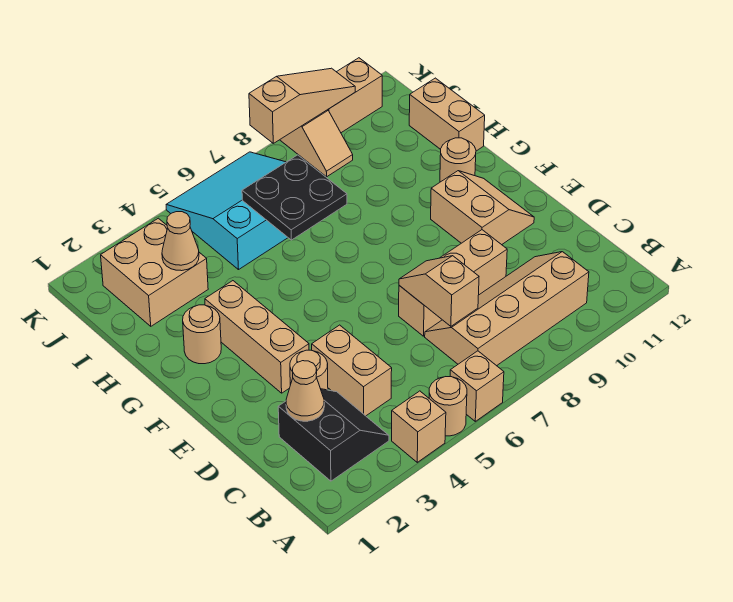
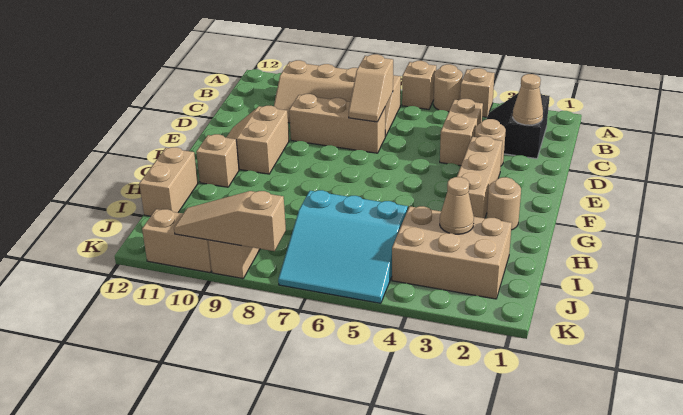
tan 1x1 round brick [440,138,476,182] -> tan 1x1 brick [196,134,239,187]
black 2x2 plate [242,155,347,240] -> none
tan 2x2 brick [101,218,208,326] -> tan 2x3 brick [392,206,512,299]

